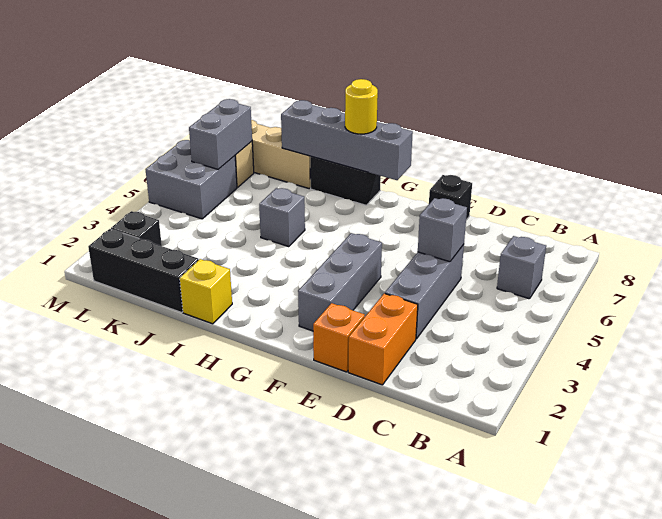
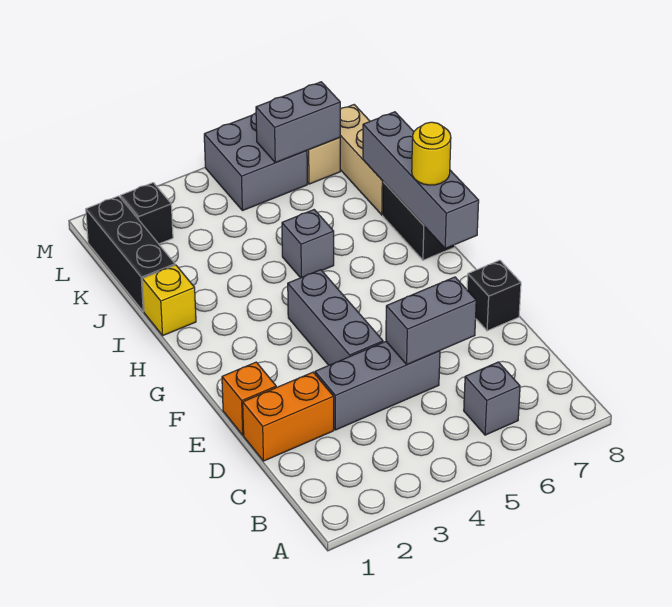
grey 1x1 brick [418,198,467,262] -> grey 1x2 brick [386,277,476,365]
grey 1x3 brick [298,233,382,331] -> grey 1x3 brick turned to [288,270,383,365]

